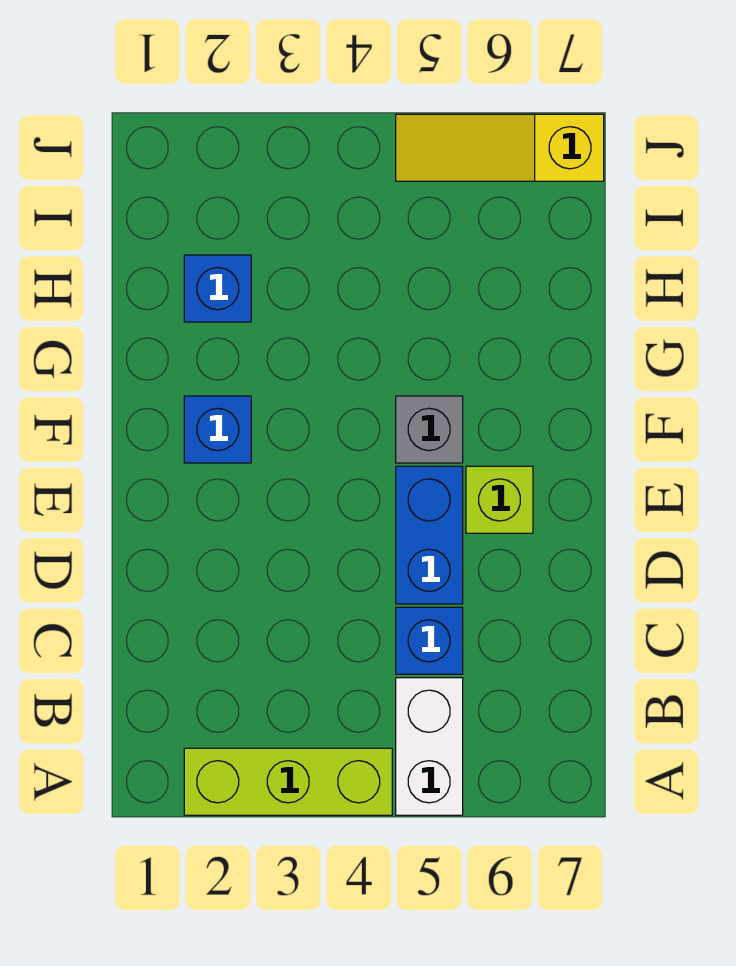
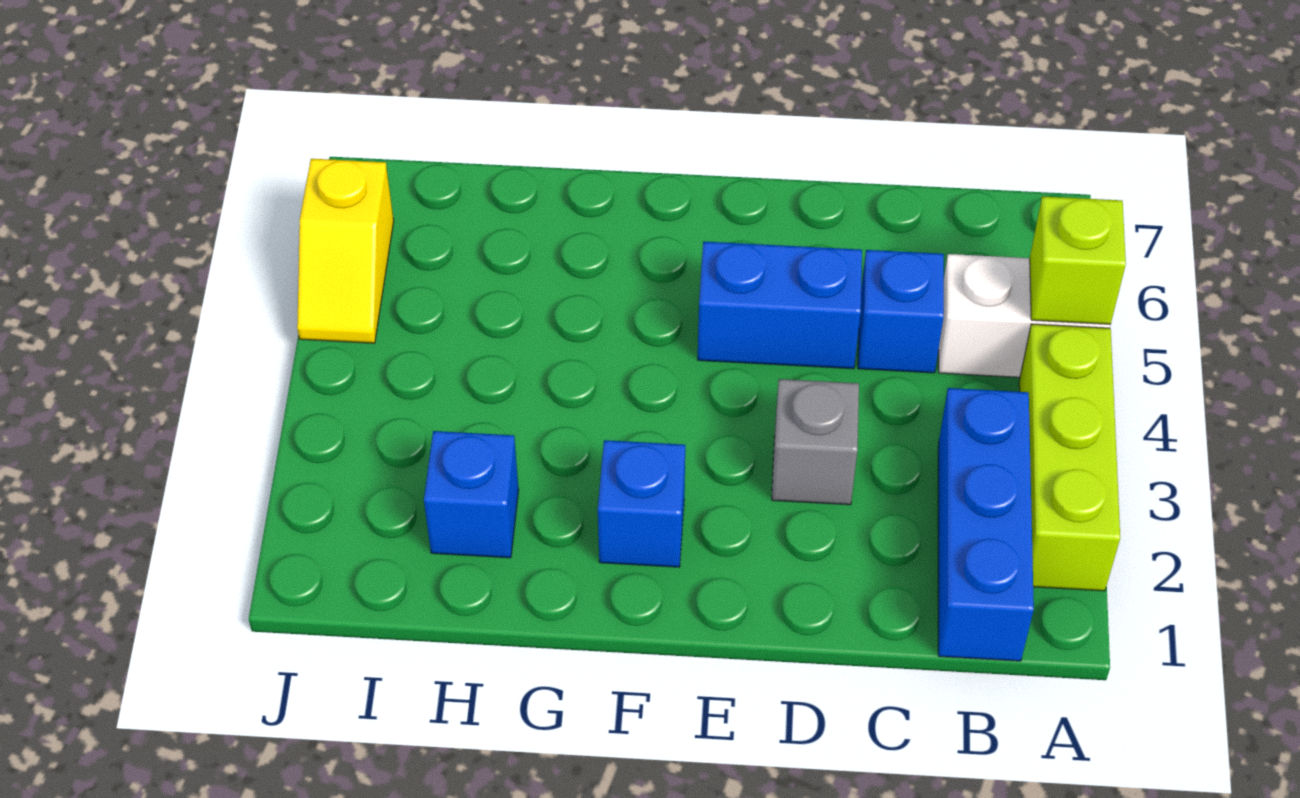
none -> blue 1x3 brick [938,388,1034,661]
lime 1x1 brick [466,466,533,533] -> lime 1x1 brick moved to [1030,196,1126,324]
grey 1x1 brick [396,396,463,463] -> grey 1x1 brick moved to [772,379,859,505]
yellow 1x3 slope [396,114,604,181] -> yellow 1x2 slope [297,159,394,343]

